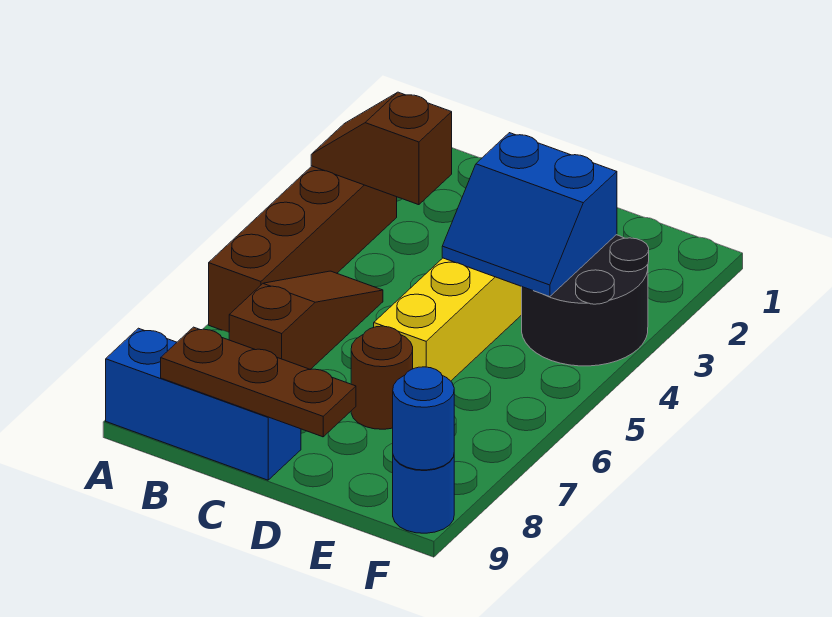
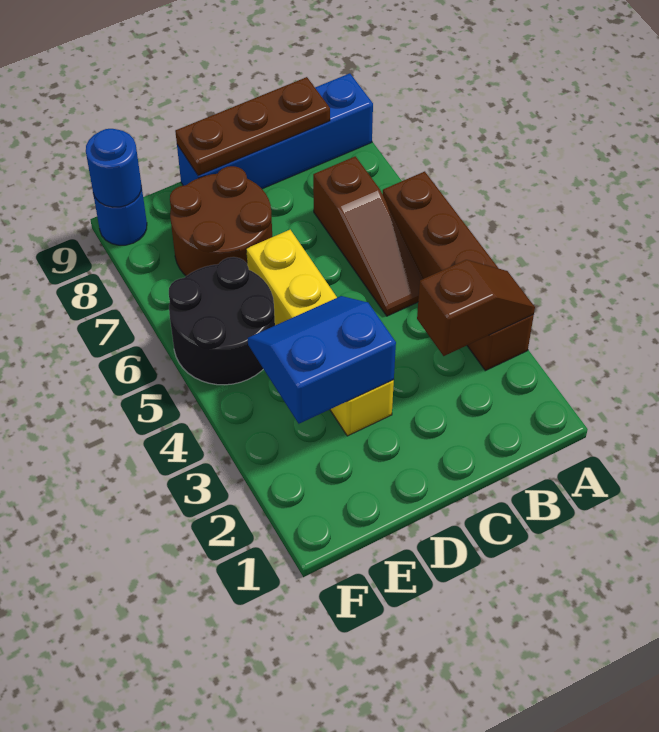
blue 1x3 brick [106,328,301,480] -> blue 1x4 brick [177,73,373,189]
brown 1x1 round brick [351,326,413,429] -> brown 2x2 round brick [170,166,272,276]
black 2x2 round brick [522,235,649,366] -> black 2x2 round brick moved to [169,257,275,385]

